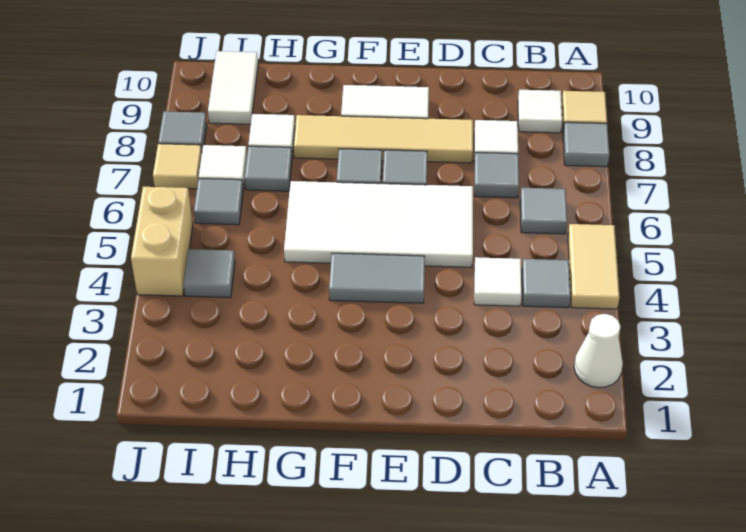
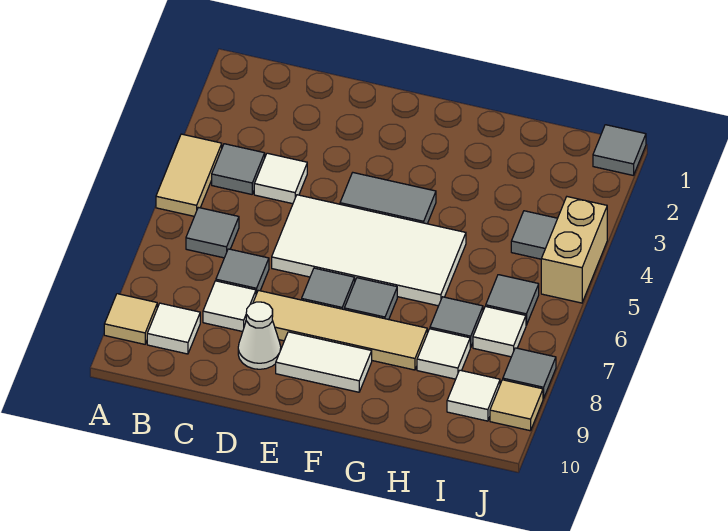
white 1x1 cone [574,314,623,388] -> white 1x1 cone moved to [238,302,281,369]
grey 1x1 tile [563,122,610,167] -> grey 1x1 tile moved to [593,125,646,176]
white 1x2 tile [208,51,258,124] -> white 1x1 tile [447,370,500,421]
tan 1x1 tile [153,144,202,189] -> tan 1x1 tile moved to [490,380,543,431]

